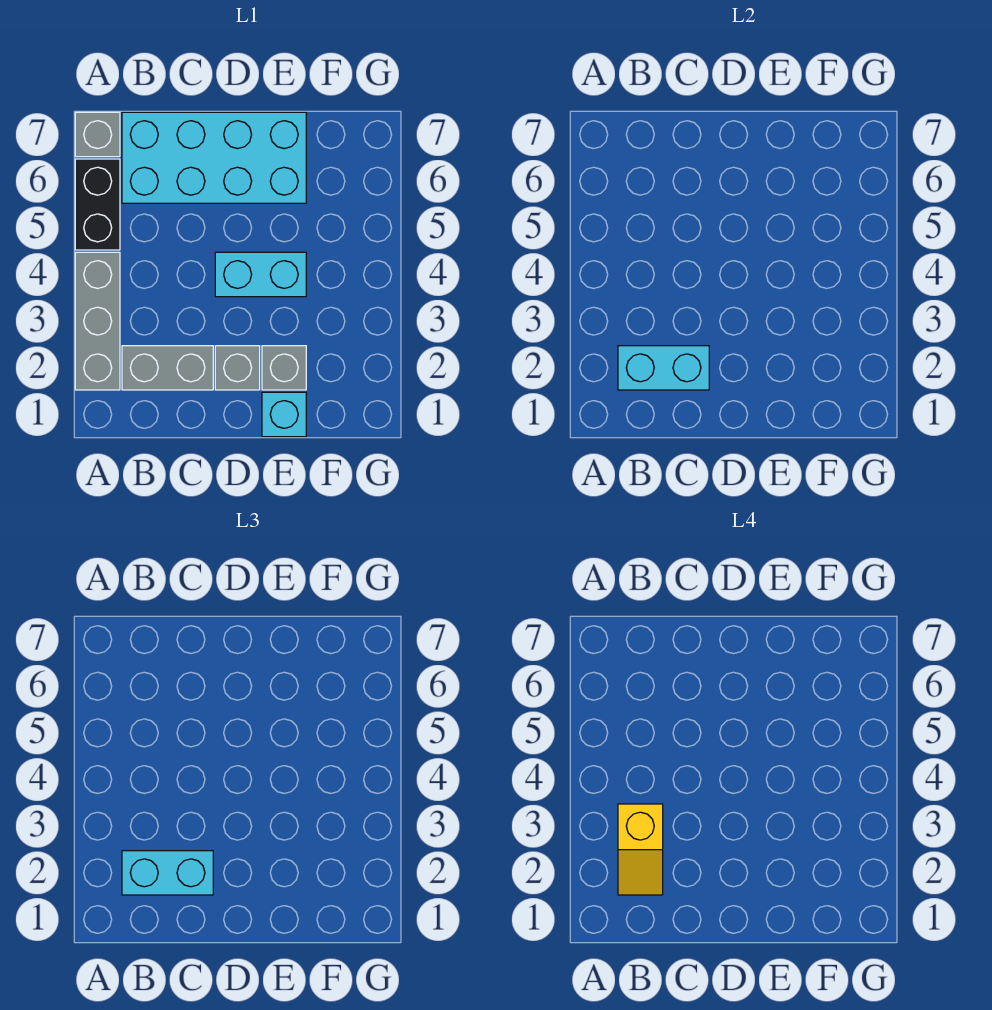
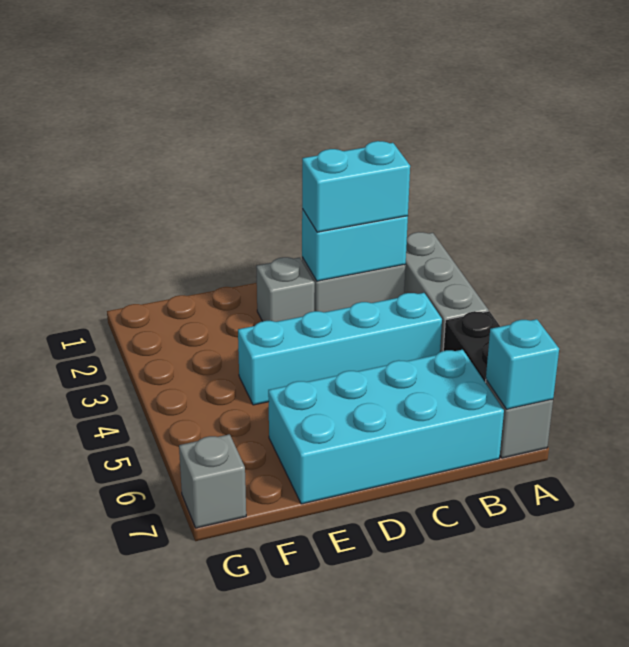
yellow 1x2 slope [618,804,663,895] -> none
cyan 1x2 brick [215,252,306,297] -> cyan 1x4 brick [238,293,442,405]
cyan 1x1 brick [262,392,306,437] -> cyan 1x1 brick moved to [486,319,559,409]
grey 1x1 brick [262,346,306,390] -> grey 1x1 brick moved to [179,434,246,528]

